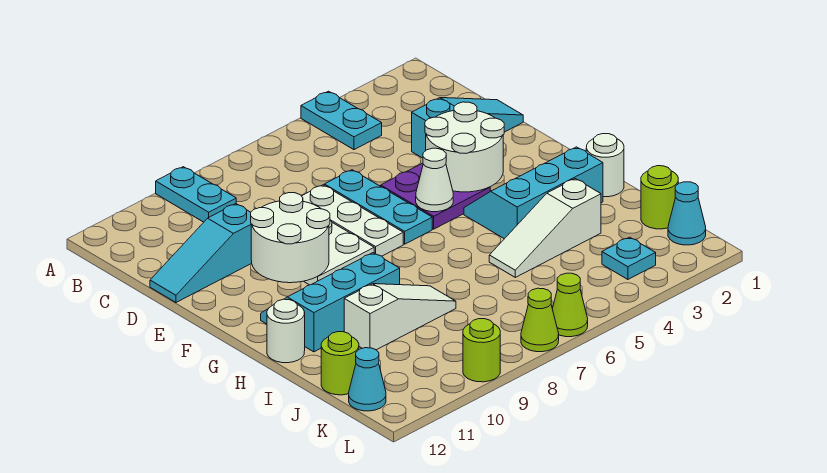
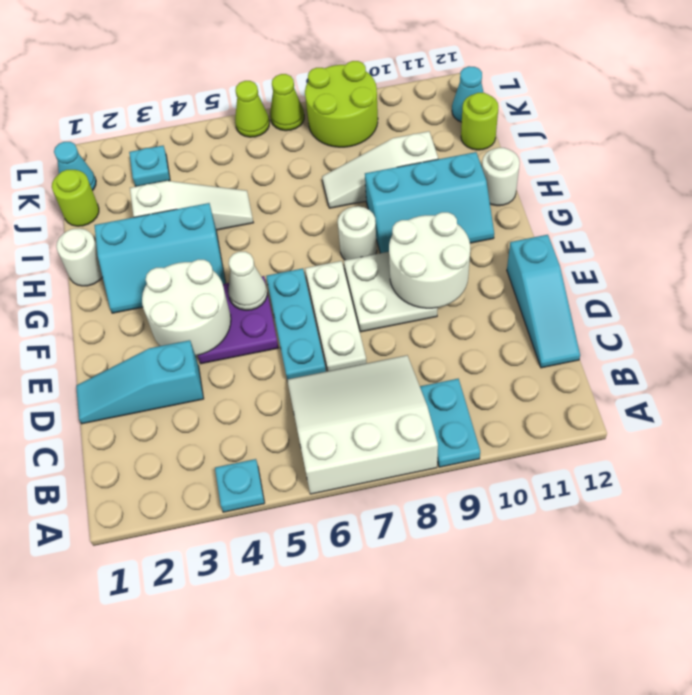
cyan 1x2 plate [301,91,382,150] -> cyan 1x1 plate [215,459,264,512]
none -> white 3x3 slope [287,355,438,494]
cyan 1x3 slope [150,204,252,302] -> cyan 1x3 slope turned to [507,235,580,368]
none -> white 1x1 round brick [338,206,377,260]
lime 1x1 round brick [463,319,500,382] -> lime 2x2 round brick [305,61,378,147]

